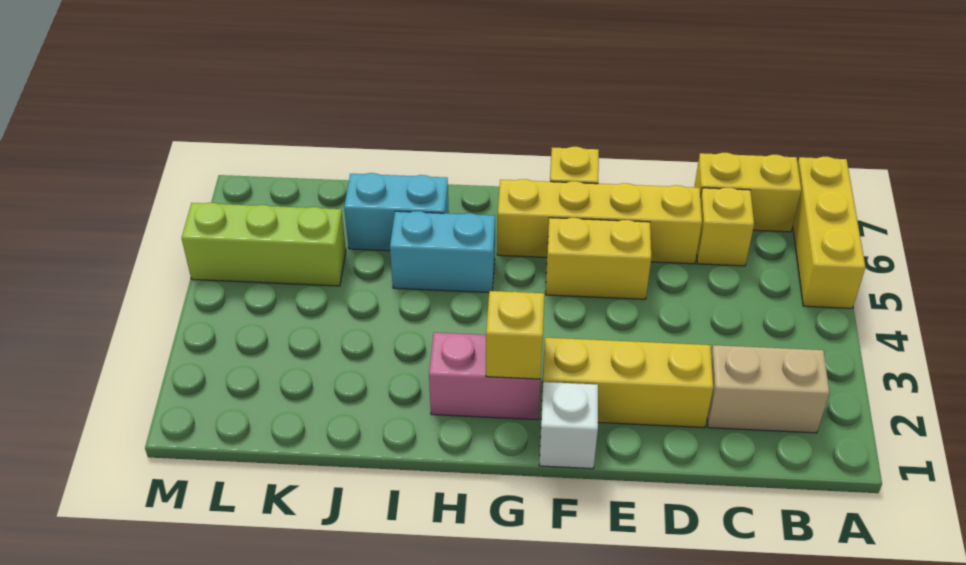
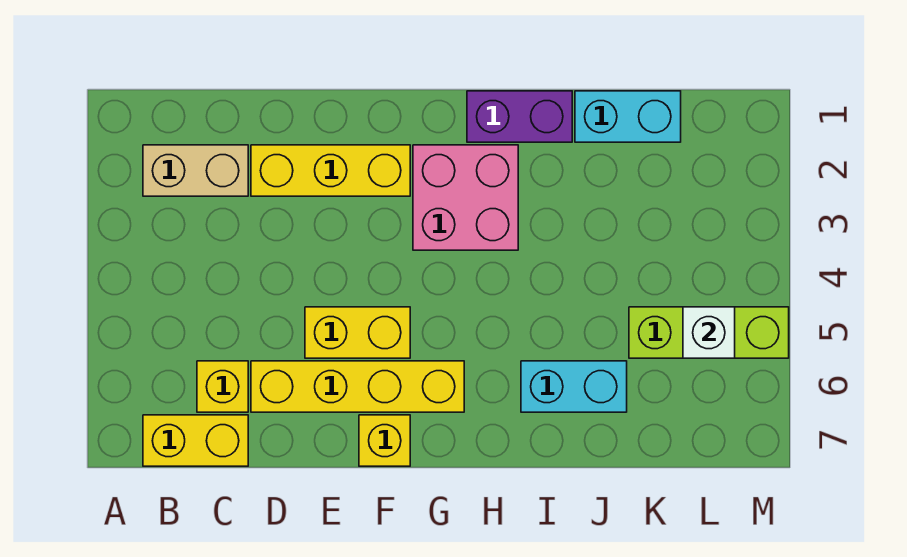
yellow 1x3 brick [793,157,865,308] -> none
white 1x1 brick [539,382,598,469] -> white 1x1 brick moved to [683,307,735,358]
pink 1x2 brick [429,333,541,420] -> pink 2x2 brick [413,145,518,250]
yellow 1x1 brick [486,291,544,379] -> none
none -> purple 1x2 brick [467,91,572,142]
cyan 1x2 brick [390,211,495,292] -> cyan 1x2 brick moved to [575,91,681,142]

